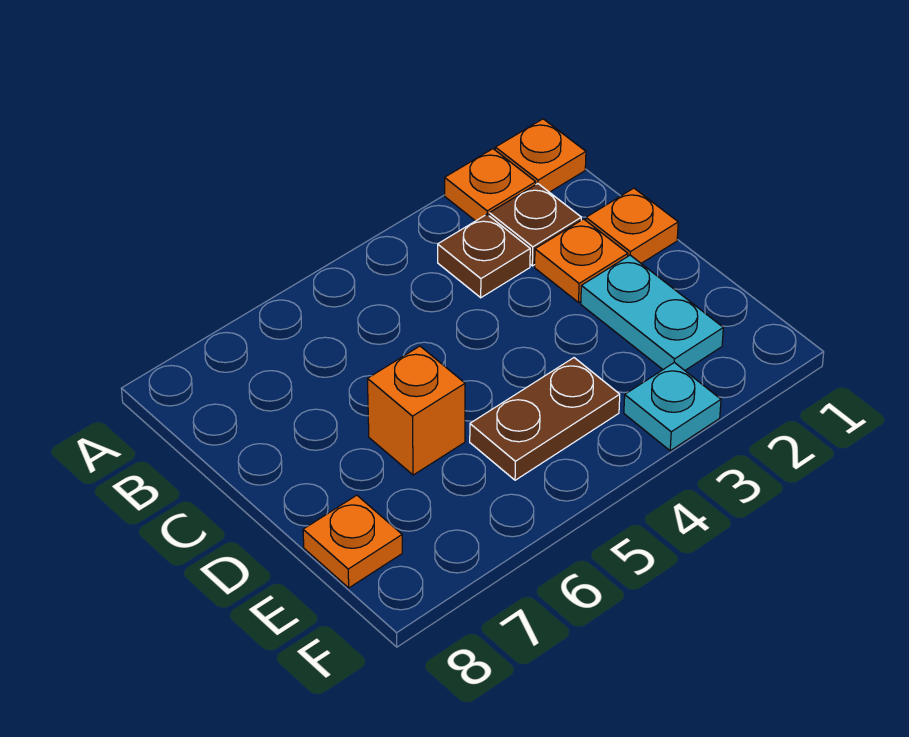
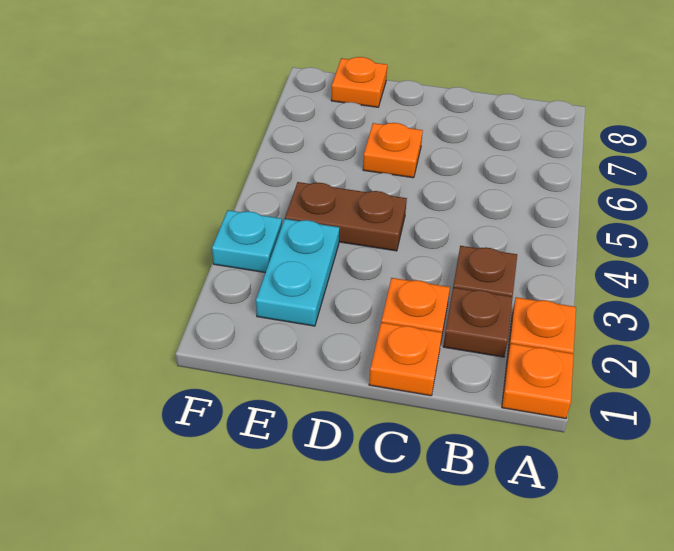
cyan 1x2 plate [581,255,723,370] -> cyan 1x2 plate turned to [256,219,339,326]
orange 1x1 brick [368,346,465,475] -> orange 1x1 plate [363,123,423,178]
brown 1x2 plate [470,358,620,480] -> brown 1x2 plate turned to [285,182,407,251]

